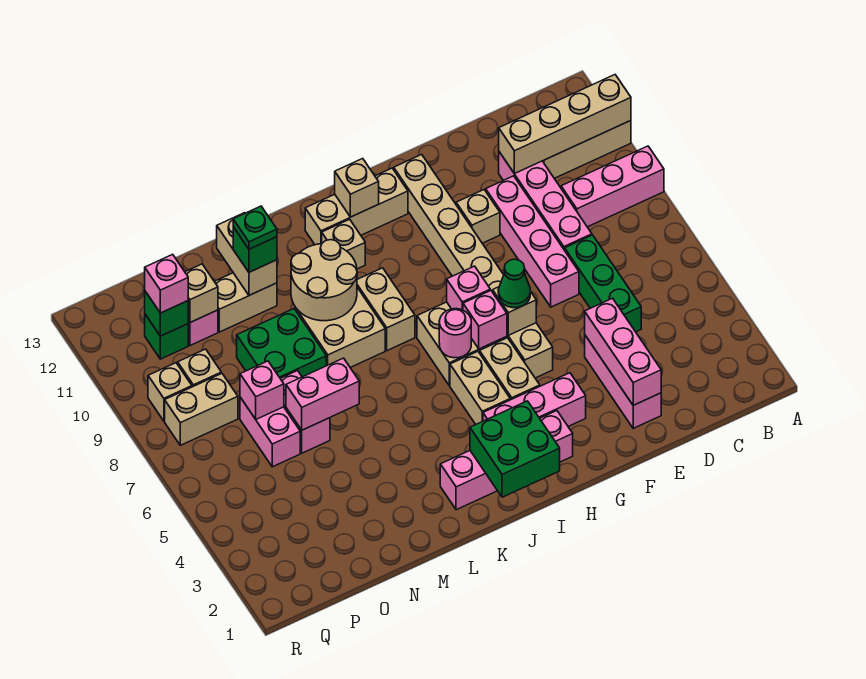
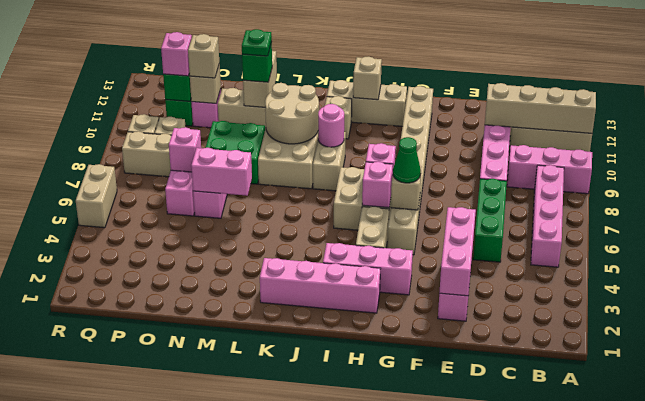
pink 1x4 brick [486,176,579,307] -> pink 1x4 brick moved to [531,165,564,267]
tan 1x1 brick [456,190,500,243] -> tan 1x1 brick moved to [188,34,219,78]
green 2x2 brick [470,401,560,497] -> none
tan 1x2 brick [450,351,510,424] -> tan 1x2 brick moved to [76,164,117,228]
pink 1x1 round brick [439,309,471,358] -> pink 1x1 round brick moved to [318,104,344,147]

